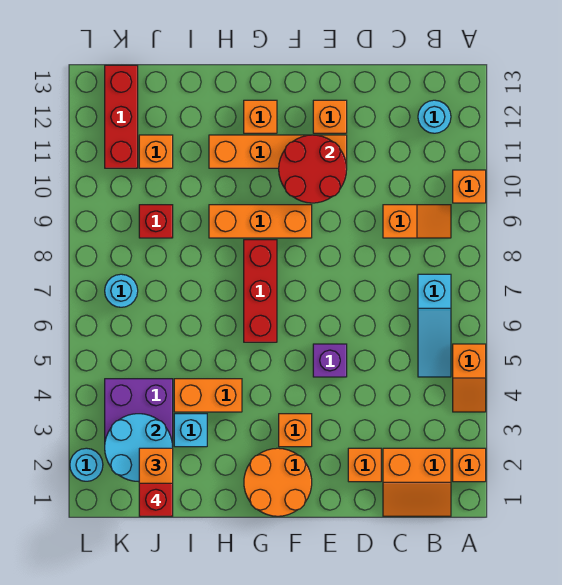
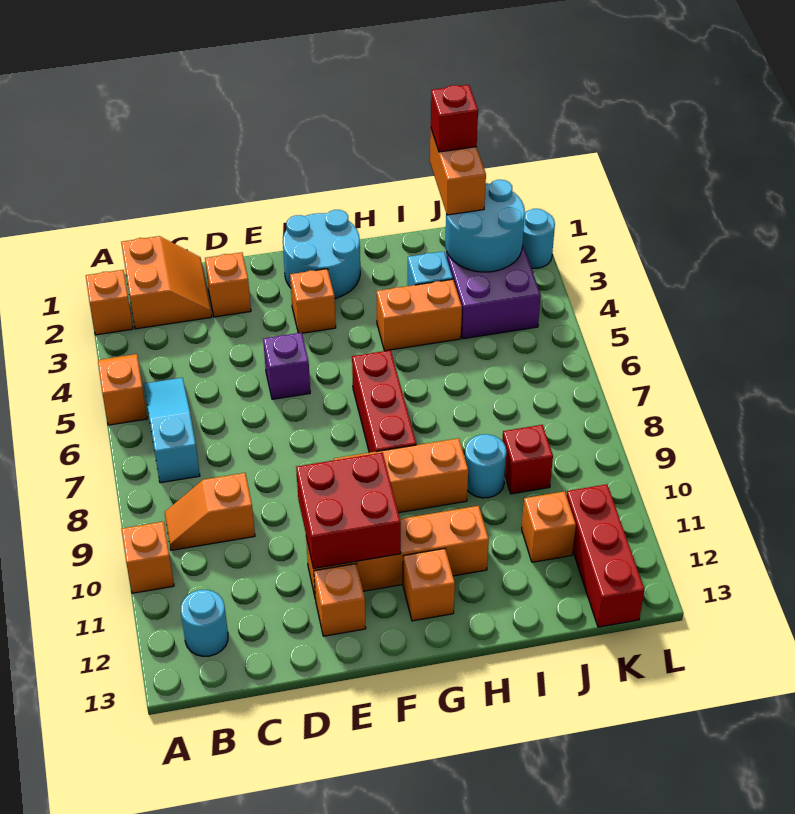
orange 2x2 slope [383,448,451,516] -> orange 2x2 slope turned to [121,236,212,329]
red 2x2 round brick [279,135,347,203] -> red 2x2 brick [296,453,401,569]
orange 2x2 round brick [244,448,312,516] -> cyan 2x2 round brick [283,210,360,298]
cyan 1x1 round brick [105,274,138,307] -> cyan 1x1 round brick moved to [465,434,506,498]

